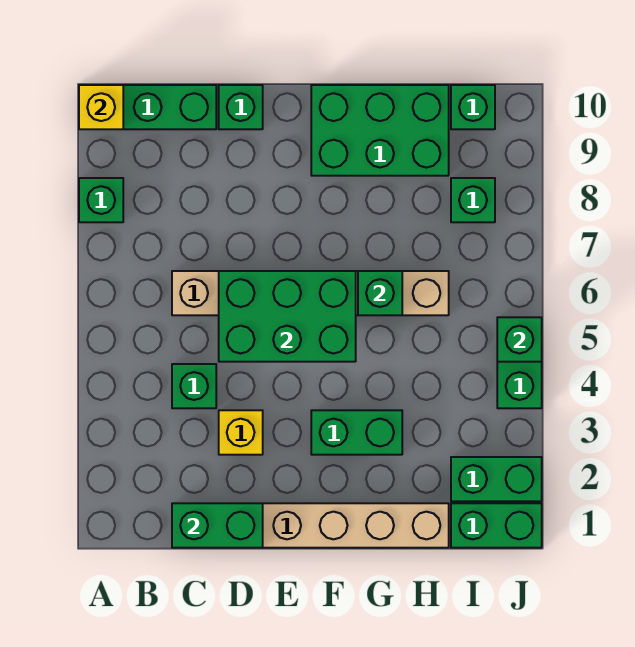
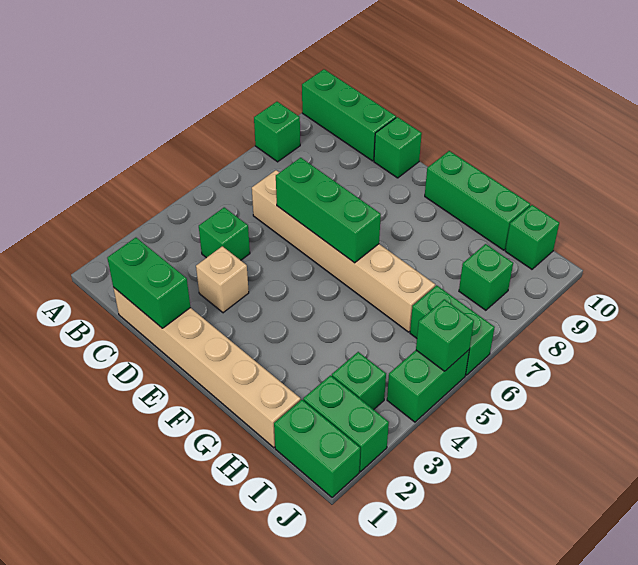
yellow 1x1 brick [79,85,123,129] -> none
yellow 1x1 brick [219,410,263,455] -> tan 1x1 brick [196,246,249,313]
green 2x3 brick [219,271,356,362] -> green 1x3 brick [276,158,381,263]
green 1x2 brick [311,410,402,455] -> green 1x2 brick moved to [410,285,495,375]
green 2x3 brick [311,85,449,176] -> green 1x3 brick [425,151,530,250]
green 1x1 brick [358,271,402,315] -> green 1x1 brick moved to [332,352,386,410]

